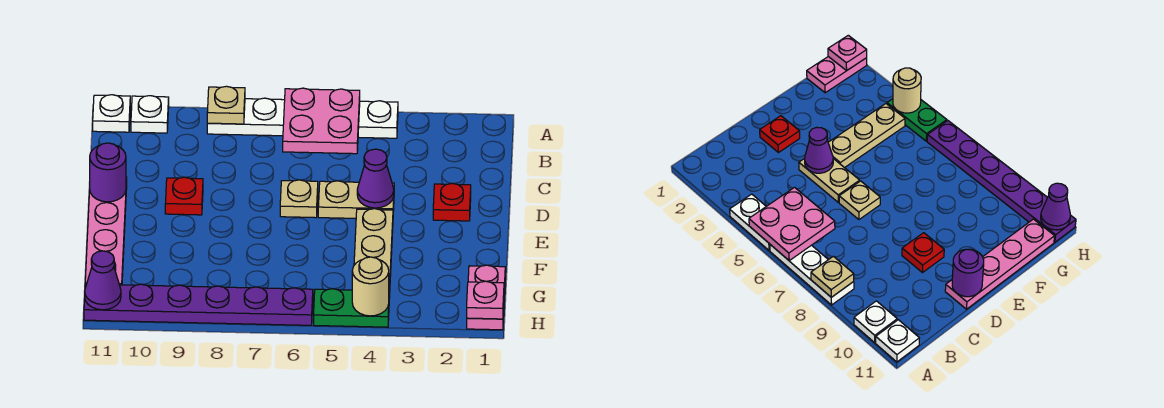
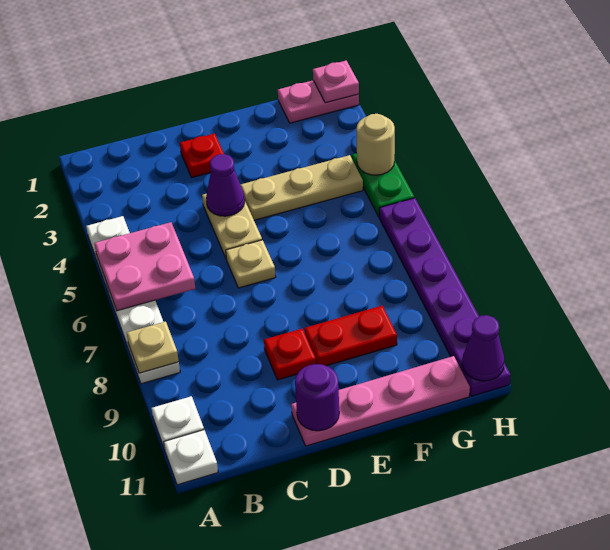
none -> red 1x2 plate [304,306,397,366]

